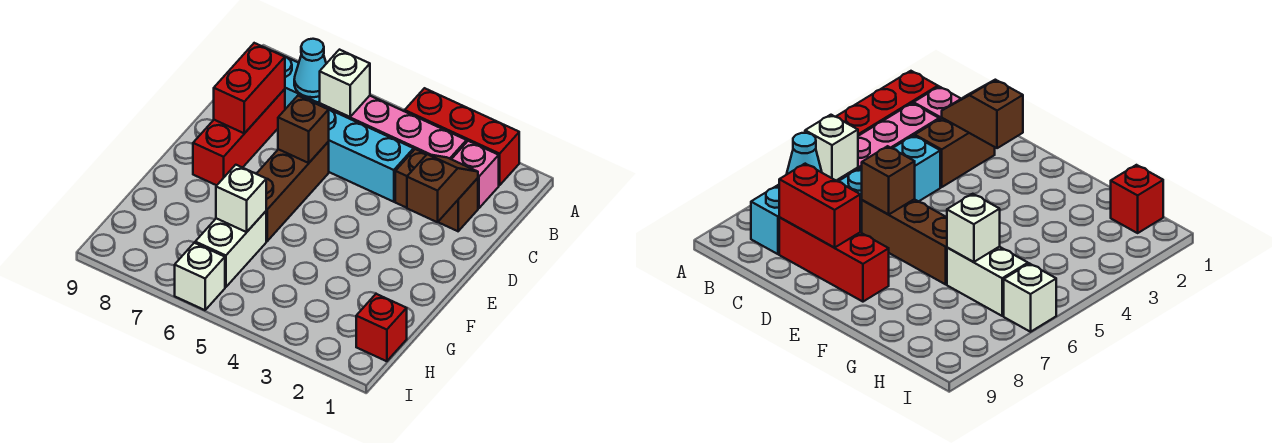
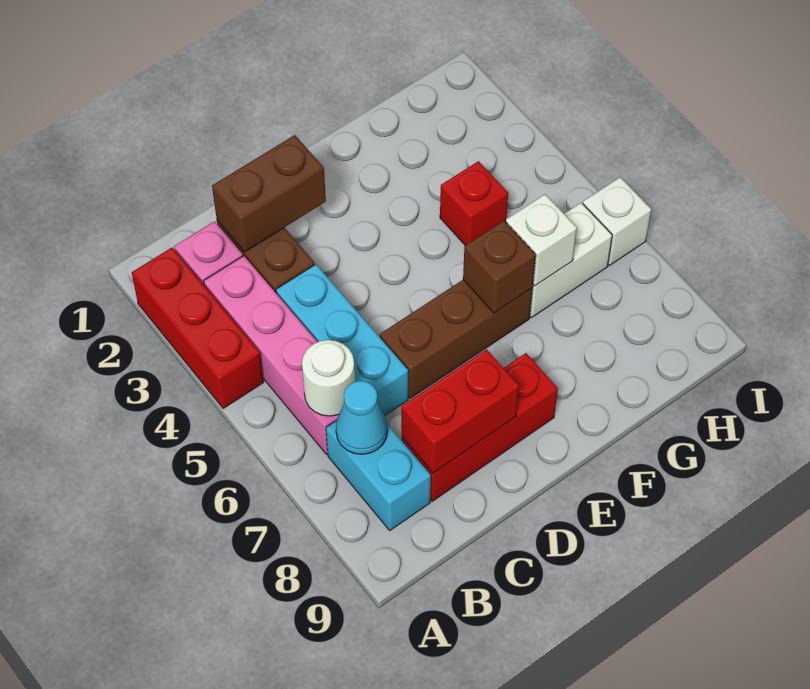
white 1x1 brick [320,50,370,117] -> white 1x1 round brick [302,340,355,416]
brown 1x2 slope [407,154,478,222] -> brown 1x2 brick [212,135,326,252]
brown 1x1 brick [278,96,329,163] -> brown 1x1 brick moved to [463,221,536,313]
red 1x1 brick [356,294,407,361] -> red 1x1 brick moved to [440,161,508,246]

